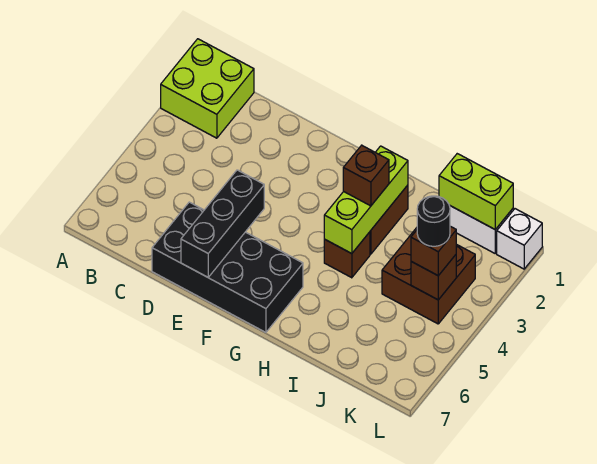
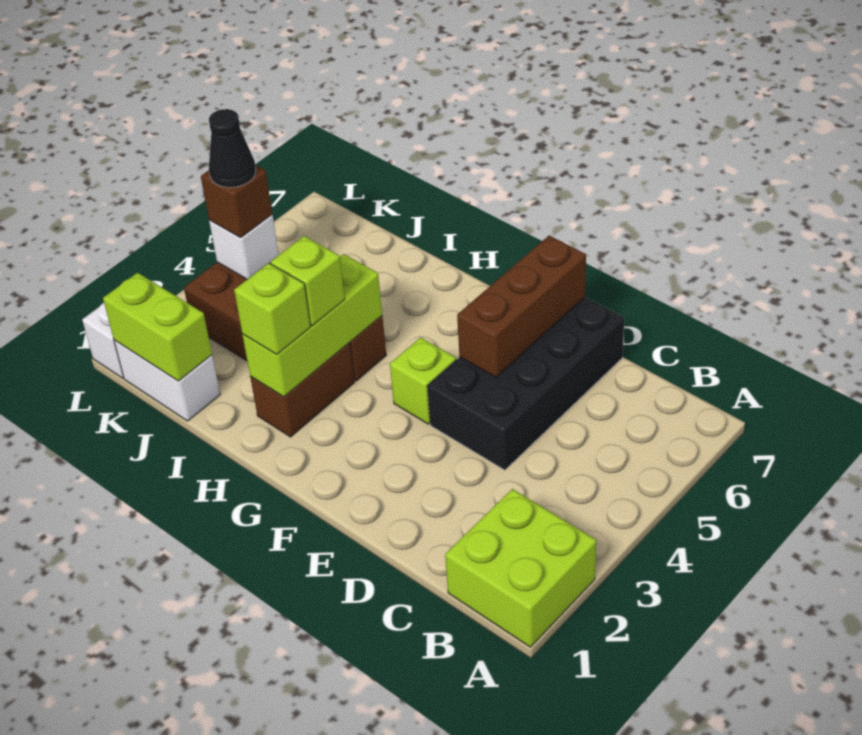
black 2x4 brick [152,202,303,332] -> black 2x4 brick turned to [427,297,624,470]
black 1x3 brick [181,170,264,277] -> brown 1x3 brick [457,236,586,377]
none -> lime 1x1 brick [390,337,456,424]
none -> lime 1x1 brick [234,263,310,355]
brown 1x1 brick [343,145,389,206] -> lime 1x1 brick [271,236,345,326]
brown 1x1 brick [411,255,456,300] -> white 1x1 brick [209,215,279,279]
black 1x1 round brick [417,196,450,246] -> black 1x1 cone [209,109,256,188]

